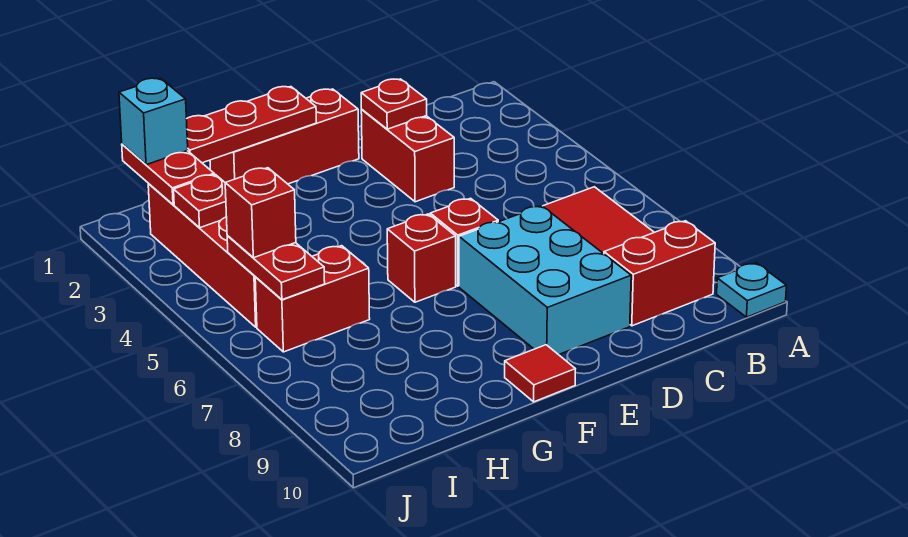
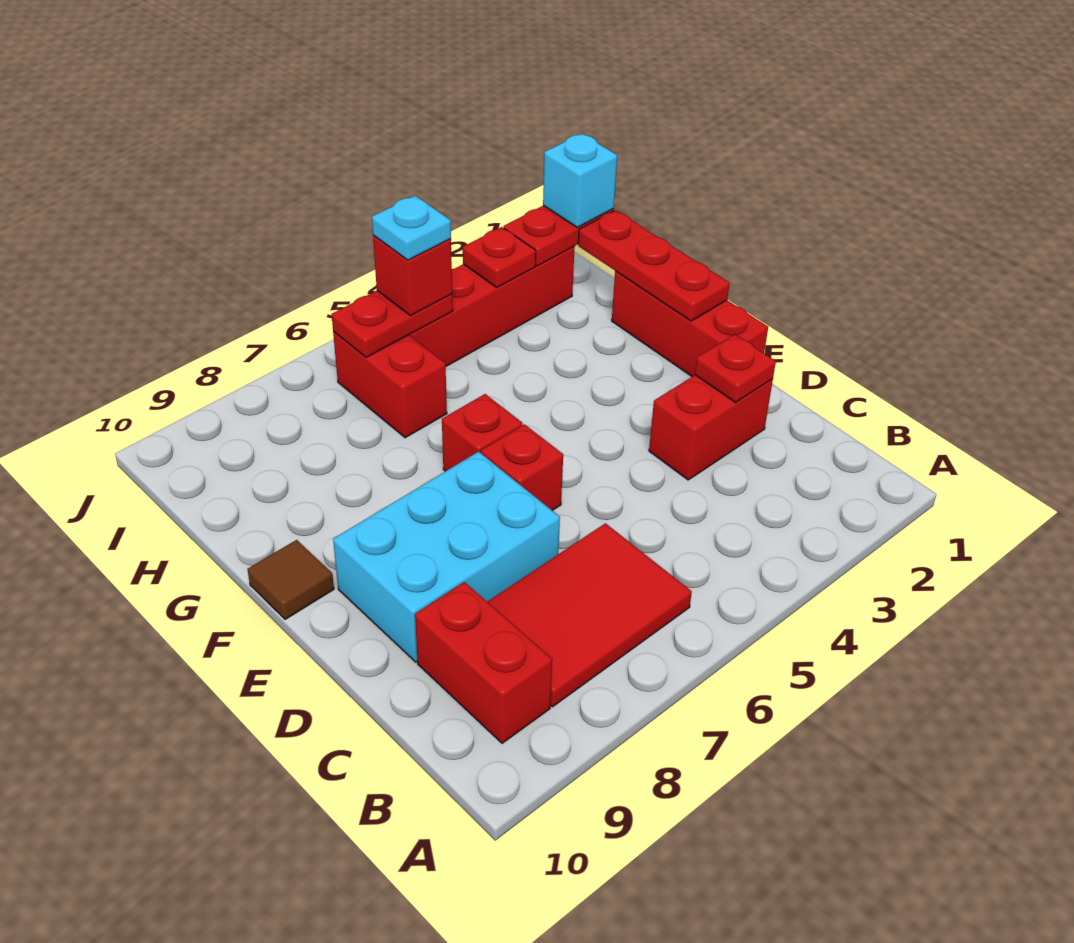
cyan 1x1 plate [717,263,786,317] -> cyan 1x1 plate moved to [372,196,451,260]
red 1x1 tile [505,345,575,402] -> brown 1x1 tile [247,540,334,619]

